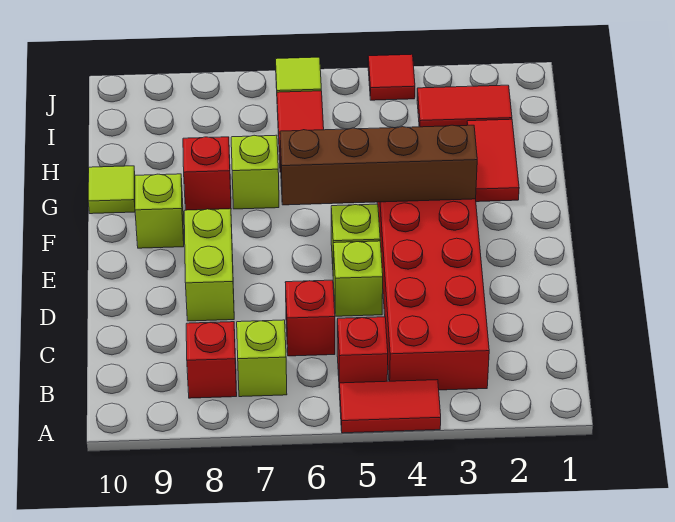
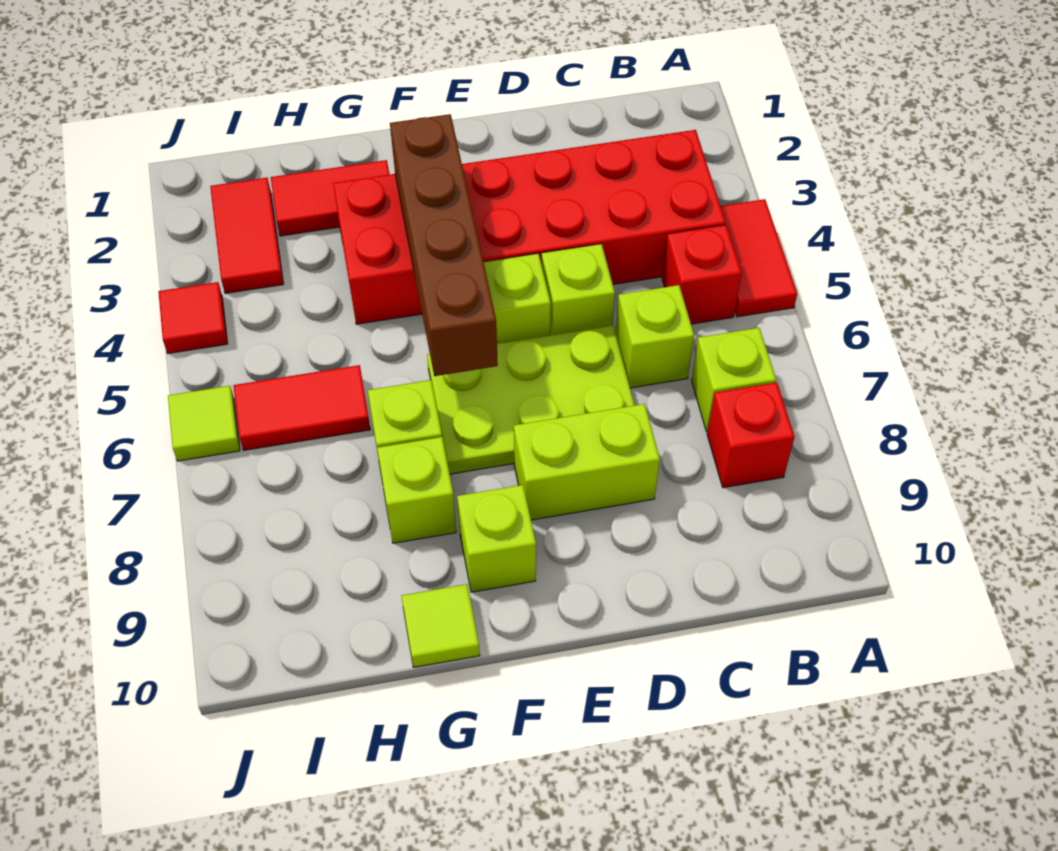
red 1x1 brick [285,280,335,356] -> lime 1x1 brick [616,285,694,388]
none -> lime 2x3 plate [427,325,635,474]
red 1x1 brick [183,137,231,210] -> lime 1x1 brick [377,437,456,543]

